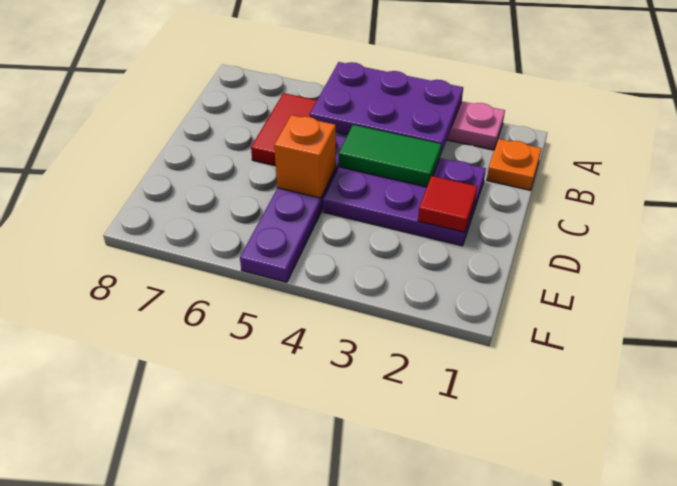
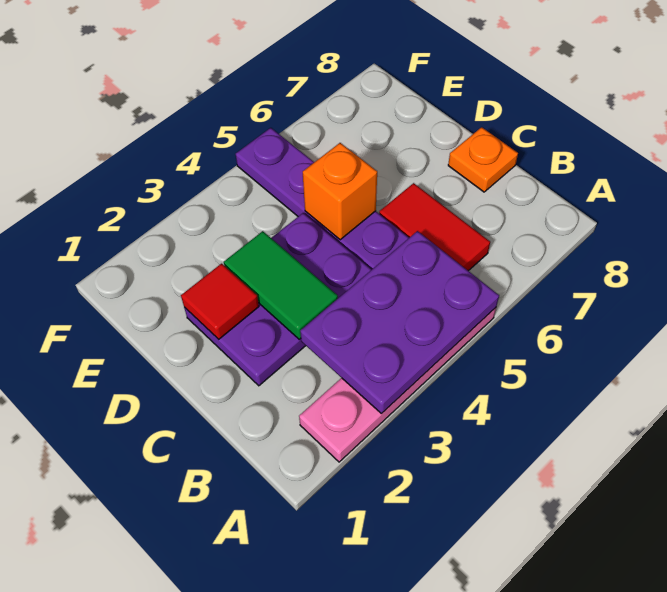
orange 1x1 plate [487,139,542,190] -> orange 1x1 plate moved to [448,127,518,192]
green 1x2 tile [339,125,441,187] -> green 1x2 tile turned to [224,231,338,340]

